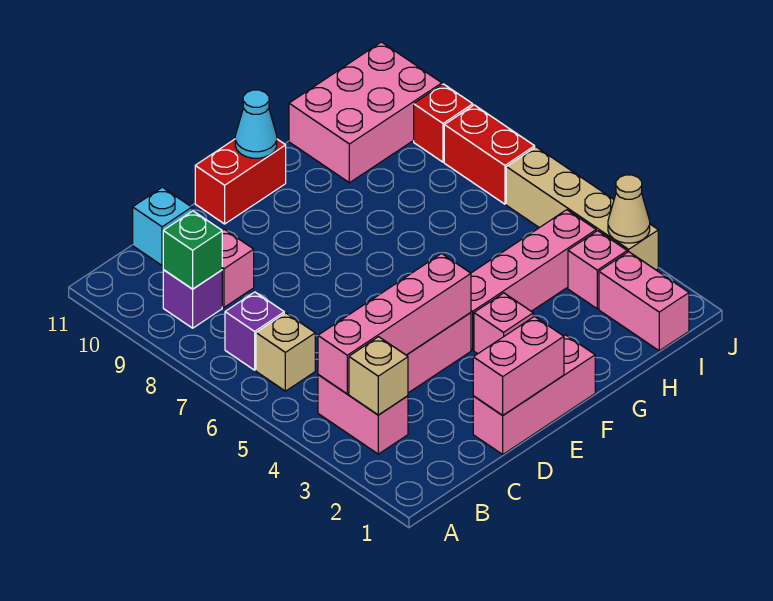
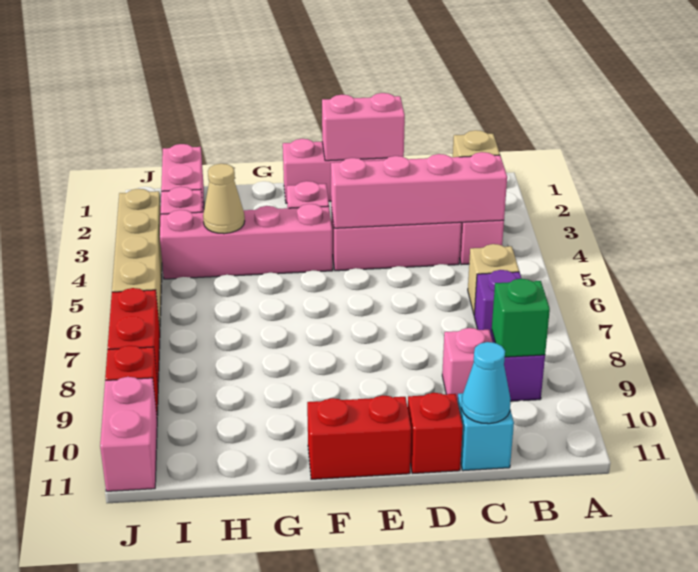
none -> red 1x1 brick [408,393,463,473]
cyan 1x1 cone [235,90,277,158] -> cyan 1x1 cone moved to [462,342,510,424]
pink 2x3 brick [289,42,442,183] -> pink 1x2 brick [100,377,157,491]
tan 1x1 cone [608,175,650,243] -> tan 1x1 cone moved to [203,164,245,234]

